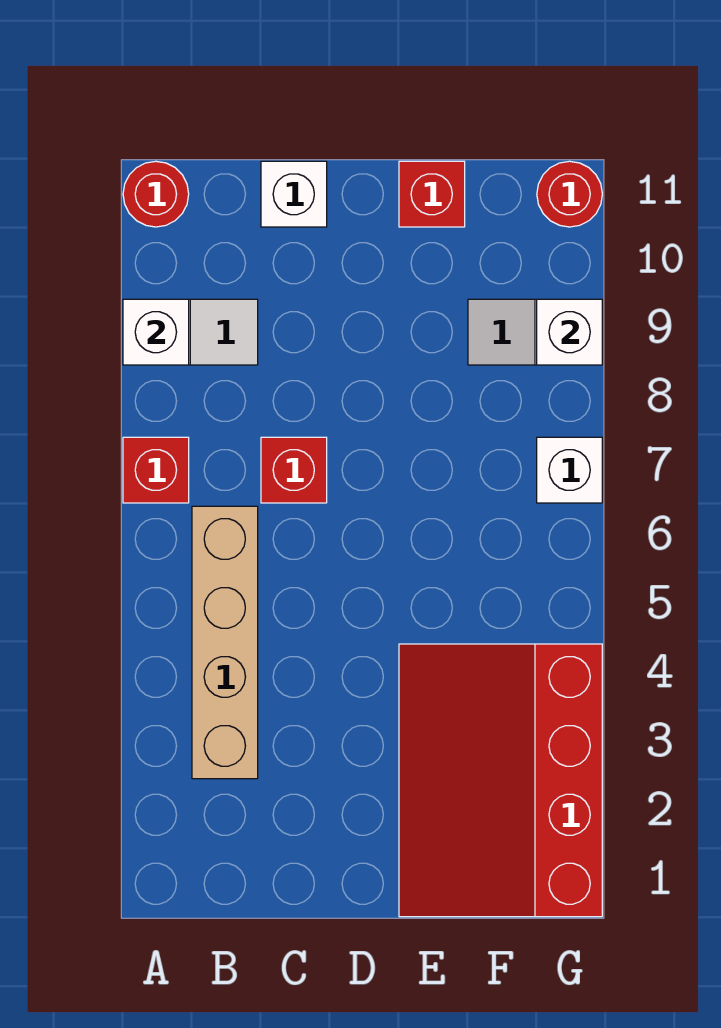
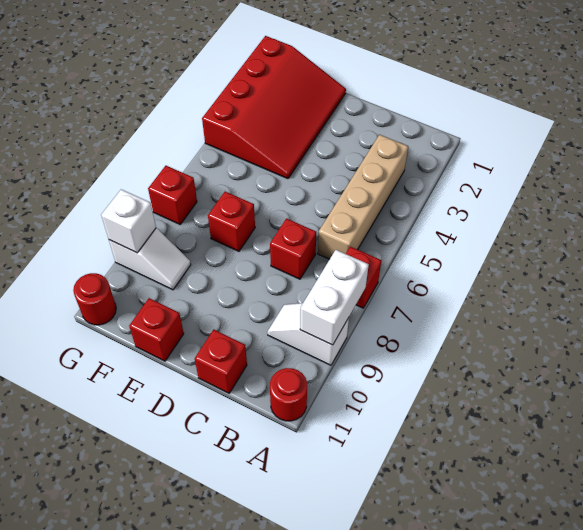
white 1x1 brick [123,299,189,365] -> white 1x2 brick [300,250,369,345]
white 1x1 brick [261,161,327,227] -> red 1x1 brick [195,330,247,393]
none -> red 1x1 brick [208,192,255,251]
white 1x1 brick [537,437,602,503] -> red 1x1 brick [148,166,197,224]

